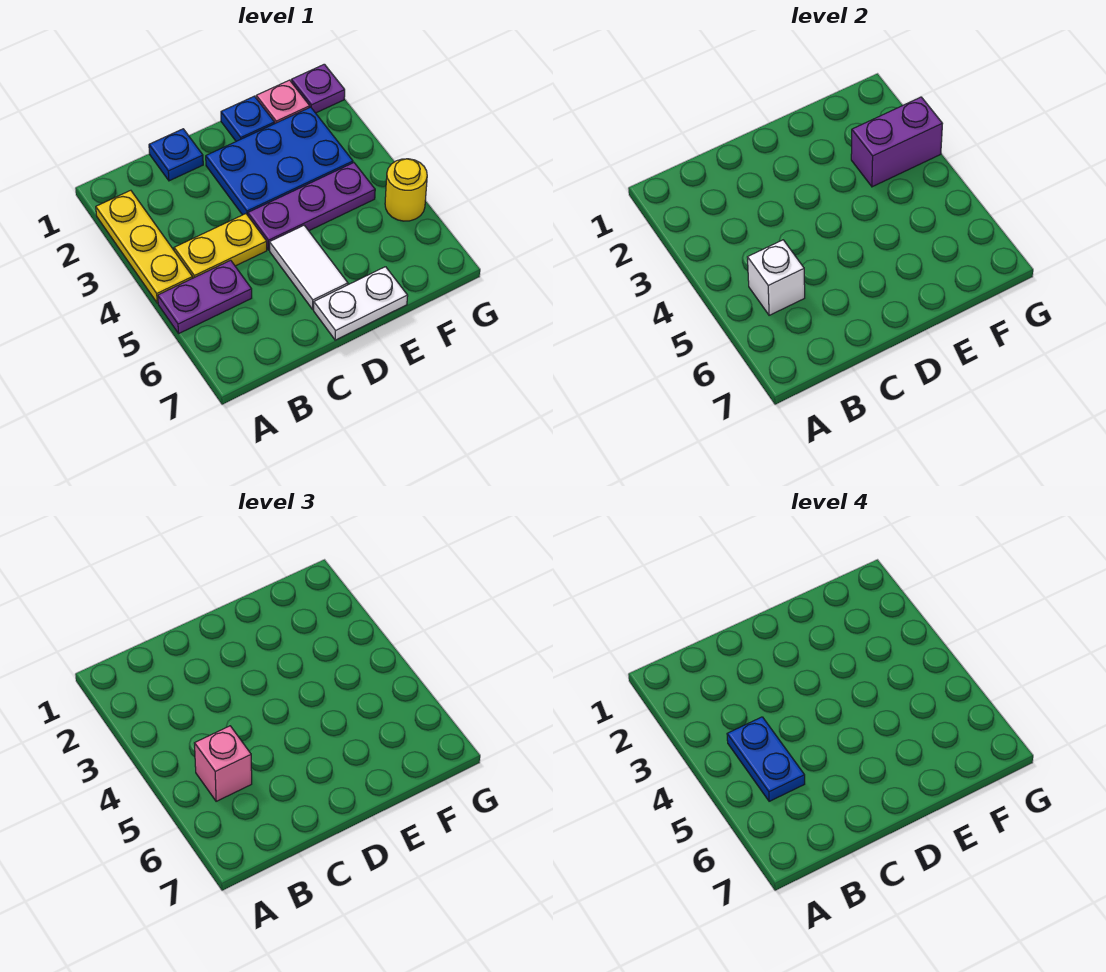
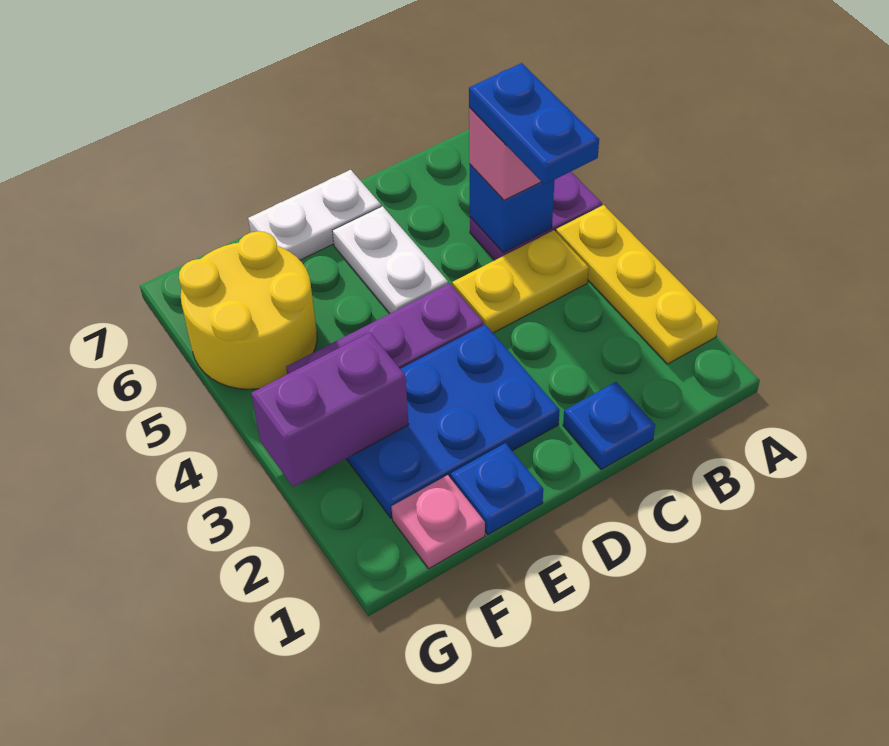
white 1x1 brick [748,240,805,315] -> blue 1x1 brick [470,165,554,253]
white 1x2 tile [270,225,348,309] -> white 1x2 plate [332,206,448,313]
purple 1x1 plate [291,64,345,113] -> none
yellow 1x1 round brick [385,159,427,221] -> yellow 2x2 round brick [179,231,317,389]

